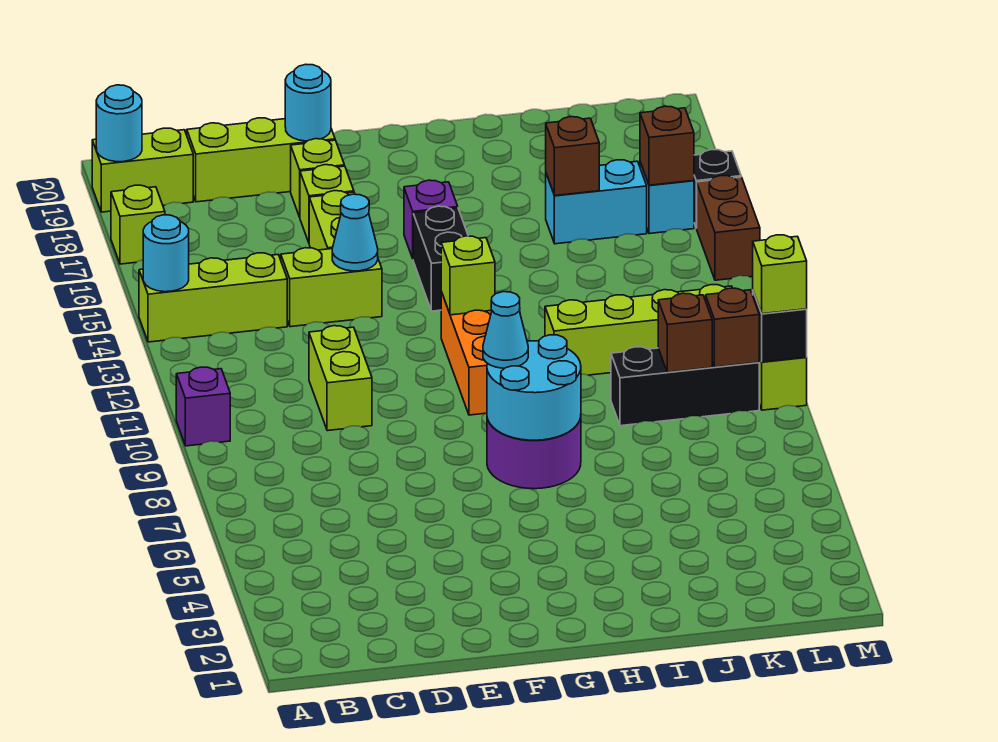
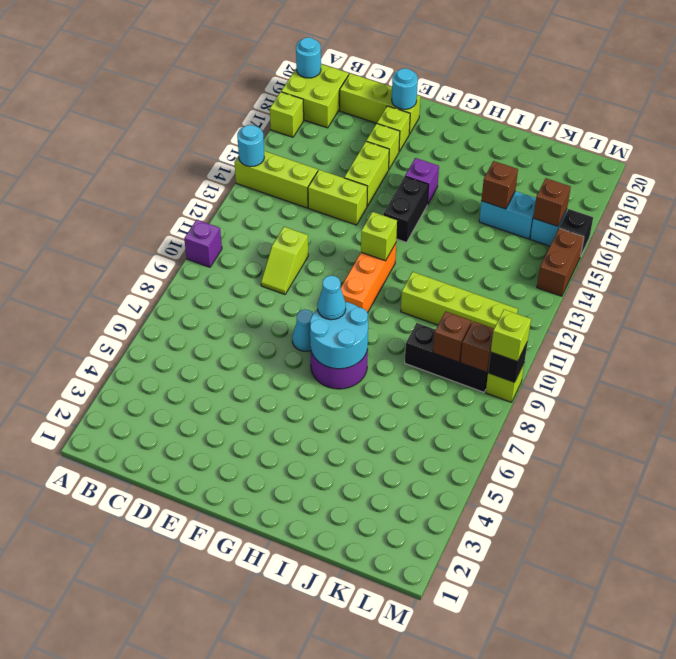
lime 1x2 brick [92,128,193,212] -> lime 2x2 brick [281,64,349,128]
lime 1x2 brick [309,326,372,431] -> lime 1x2 slope [261,227,308,294]
cyan 1x1 cone [332,194,378,271] -> cyan 1x1 cone moved to [292,309,313,351]

